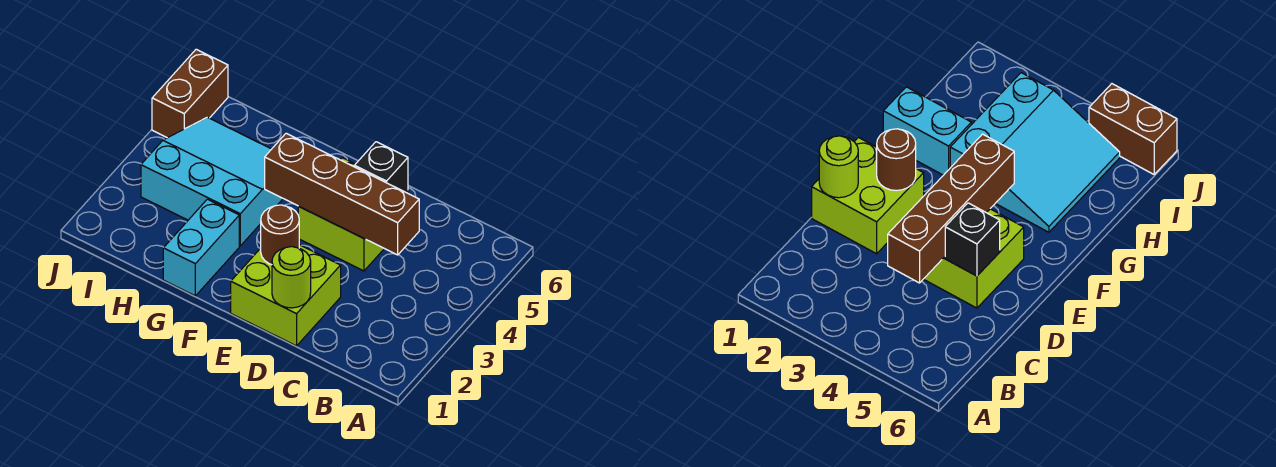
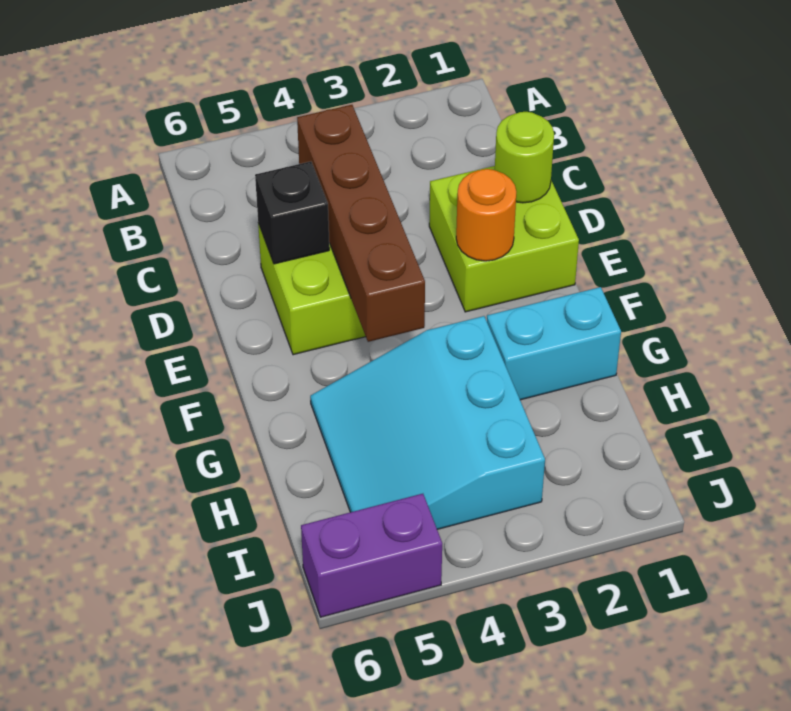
brown 1x1 round brick [261,205,299,265] -> orange 1x1 round brick [456,169,516,261]
brown 1x2 brick [152,49,228,138] -> purple 1x2 brick [301,494,442,617]

